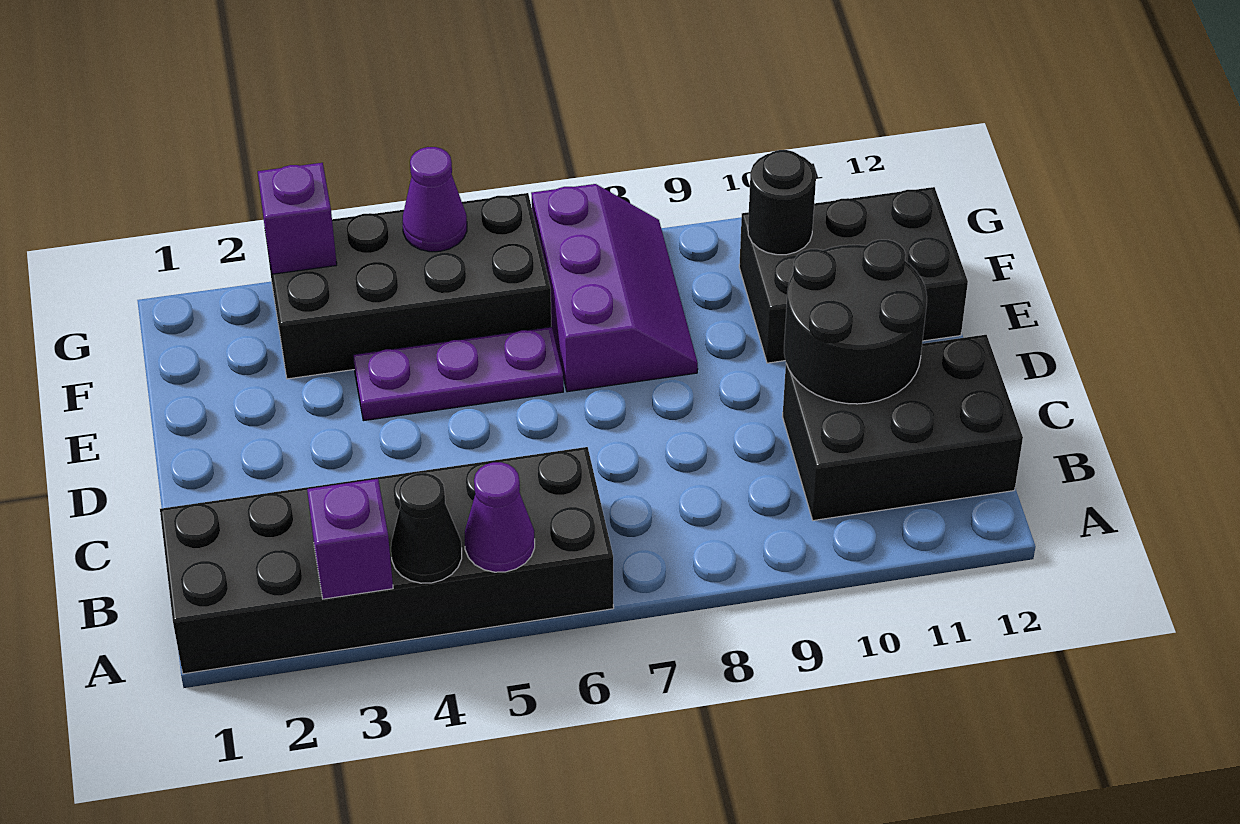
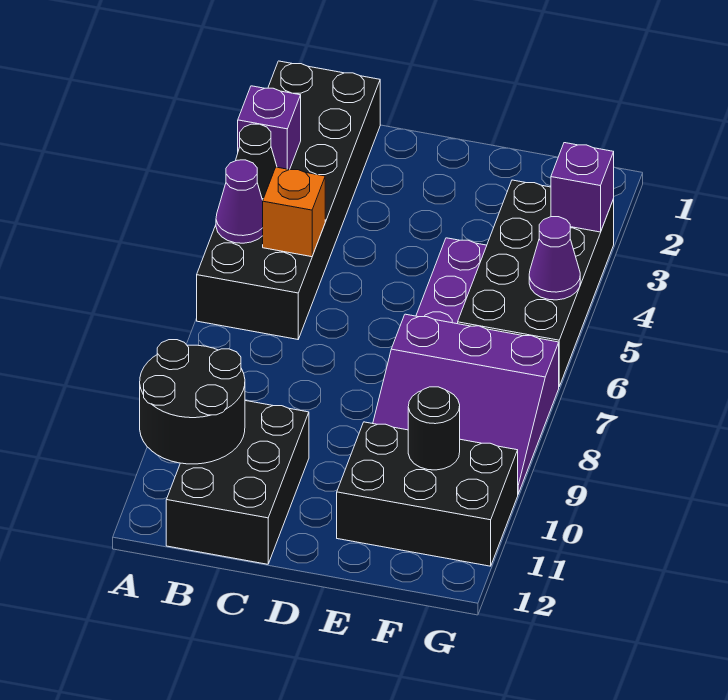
none -> orange 1x1 brick [263,167,325,257]
black 2x2 round brick [784,240,927,404] -> black 2x2 round brick moved to [140,340,245,464]
purple 2x3 slope [531,184,698,392] -> purple 3x3 slope [373,314,559,494]
black 2x3 brick [739,187,968,363] -> black 2x3 brick turned to [337,422,518,566]

